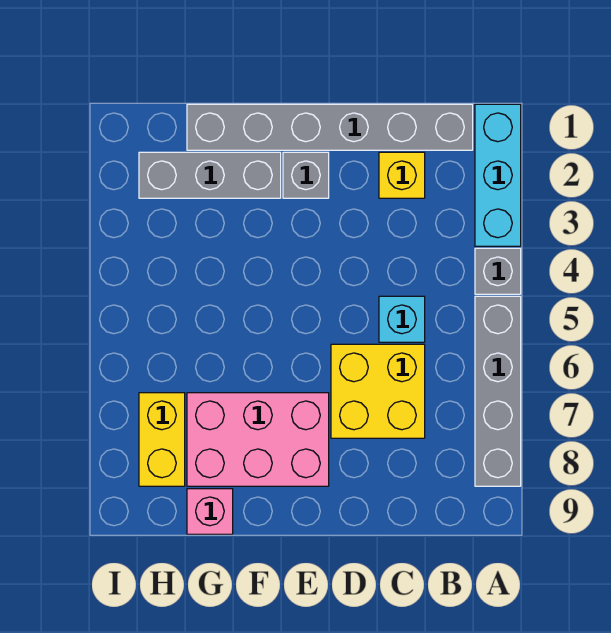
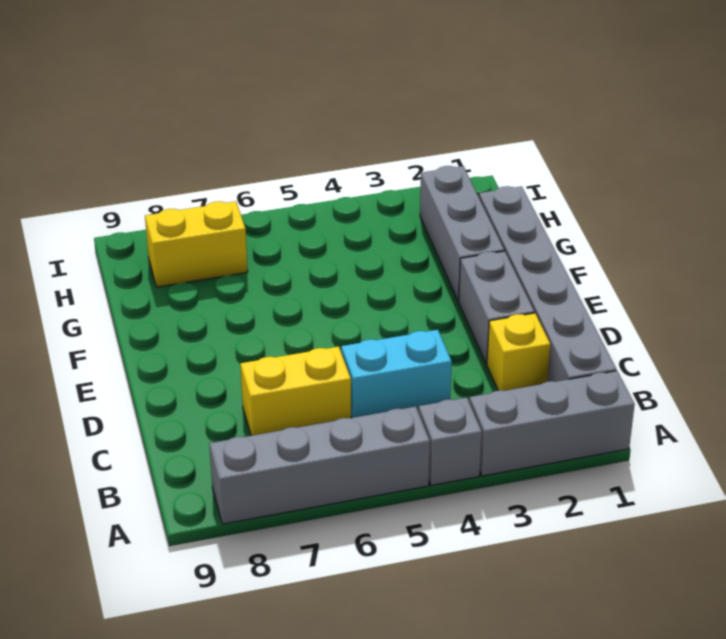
cyan 1x3 brick [475,104,521,246] -> grey 1x3 brick [469,371,635,476]
cyan 1x1 brick [379,296,425,342] -> cyan 1x2 brick [341,330,452,418]
yellow 2x2 brick [331,344,425,438] -> yellow 1x2 brick [240,347,351,436]
grey 1x1 brick [283,152,329,198] -> grey 1x2 brick [459,251,534,364]
pink 2x3 brick [187,393,329,486] -> none
pink 1x1 brick [187,489,233,534] -> none

